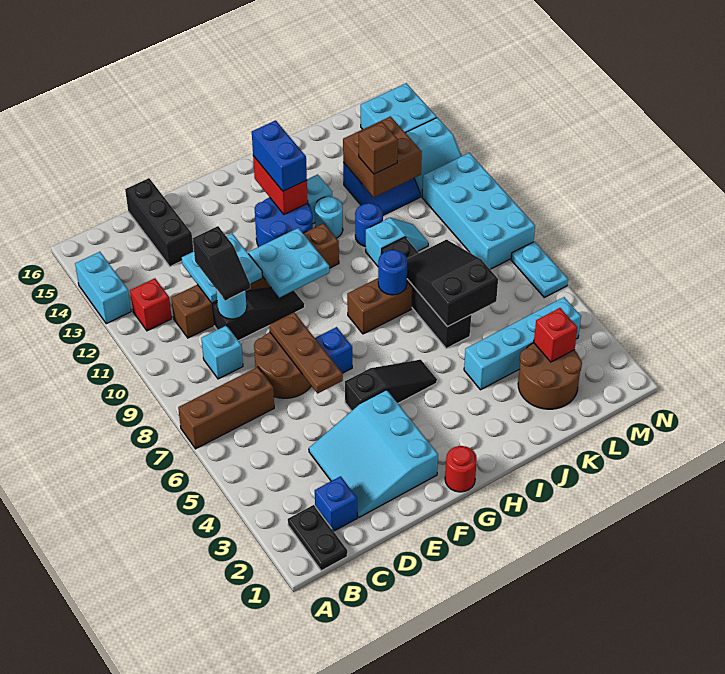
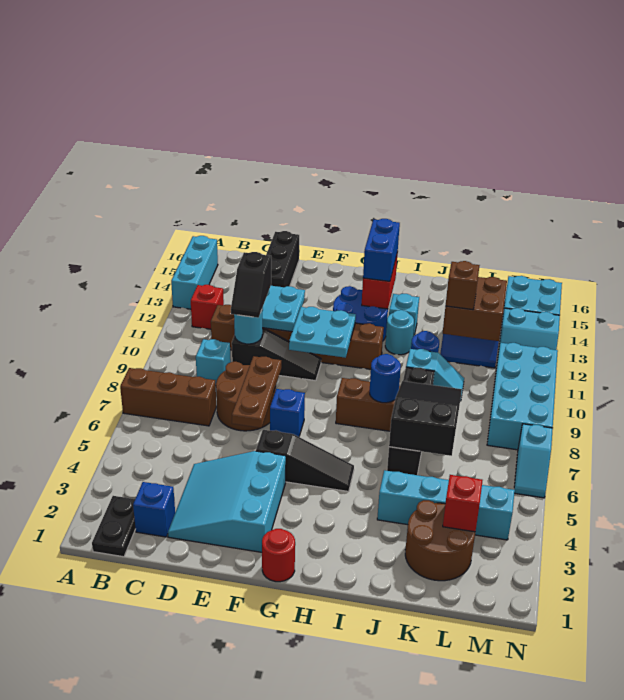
cyan 1x2 brick [75,252,131,324] -> cyan 1x3 brick [171,236,218,309]
cyan 1x2 plate [511,241,568,297] -> cyan 1x2 slope [514,424,553,498]

